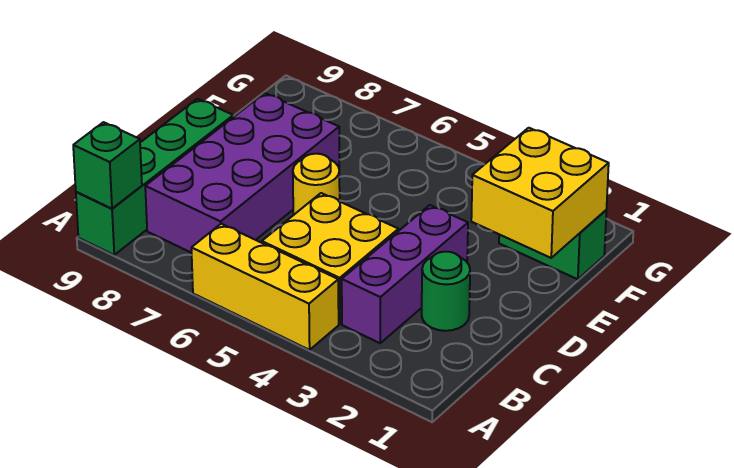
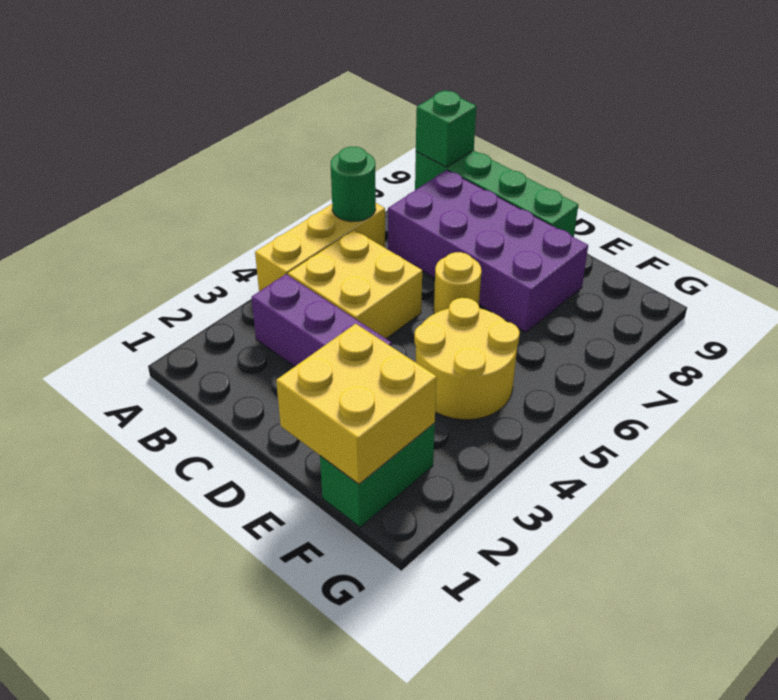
green 1x1 round brick [422,252,470,331] -> green 1x1 round brick moved to [331,147,376,222]
none -> yellow 2x2 round brick [414,298,520,420]

